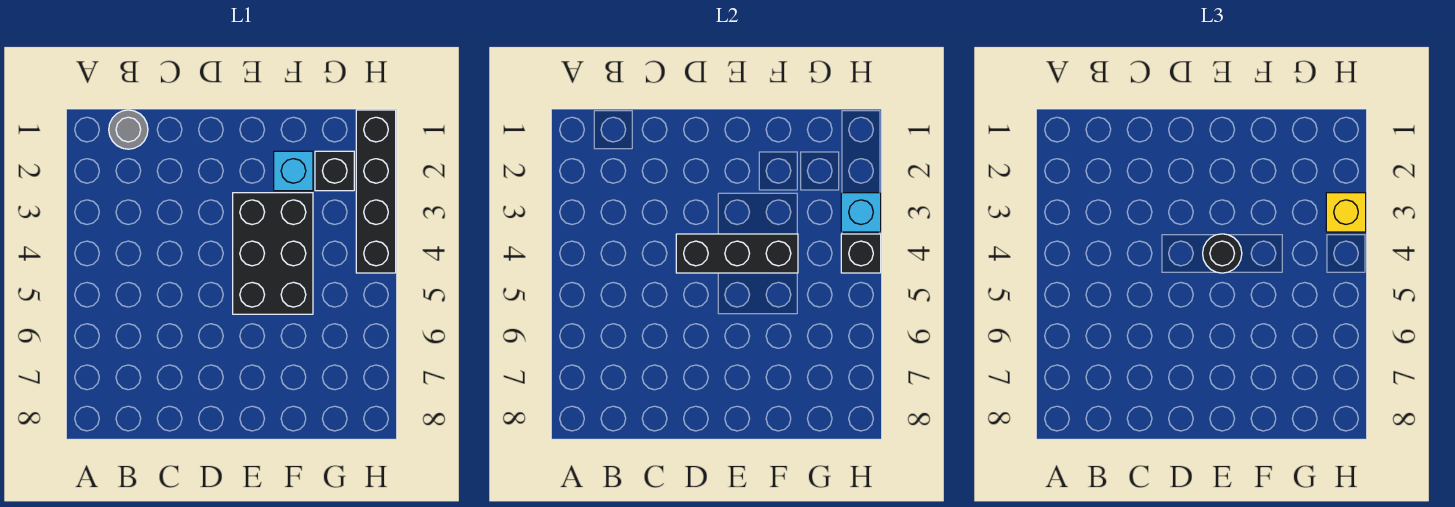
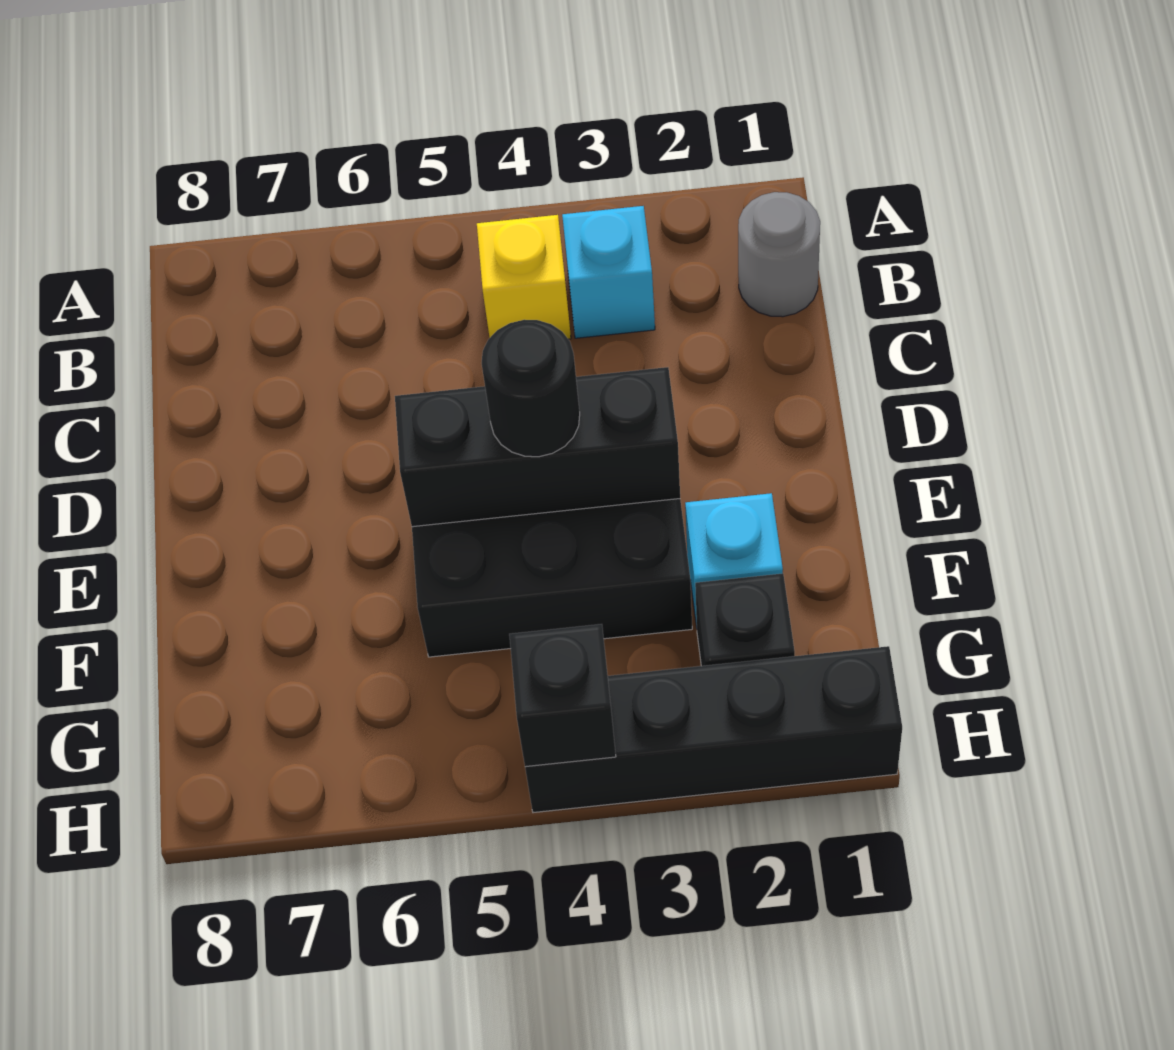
black 1x3 brick [676,234,798,273] -> black 1x3 brick turned to [395,367,680,527]
cyan 1x1 brick [841,193,881,232] -> cyan 1x1 brick moved to [562,206,655,338]
yellow 1x1 brick [1326,193,1366,232] -> yellow 1x1 brick moved to [477,215,571,339]

